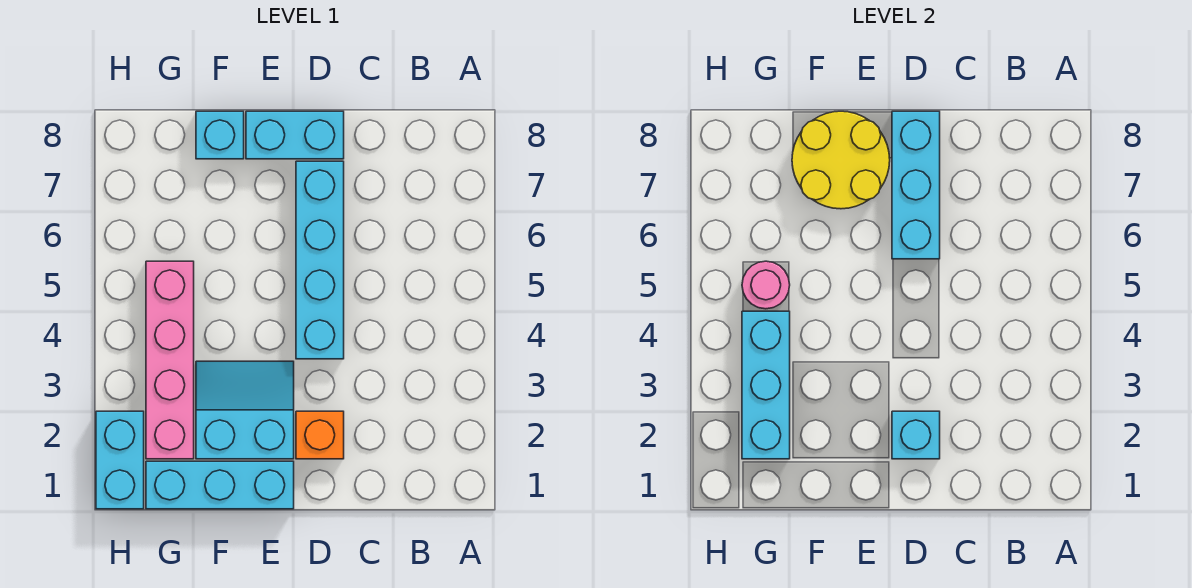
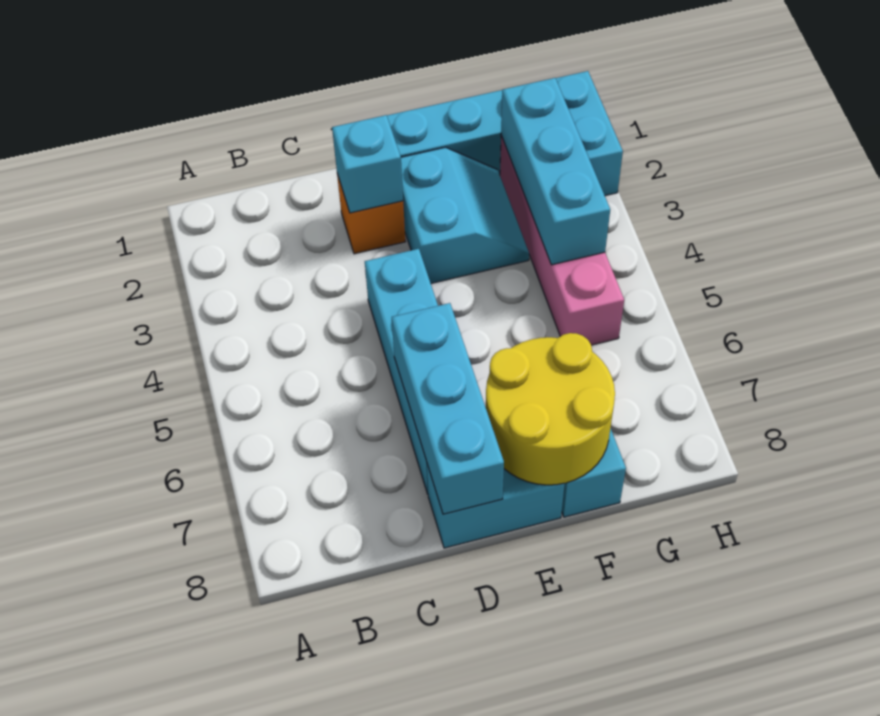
cyan 2x2 slope [196,361,294,459] -> cyan 2x2 slope turned to [401,147,529,283]
pink 1x1 round brick [742,261,790,309] -> none

